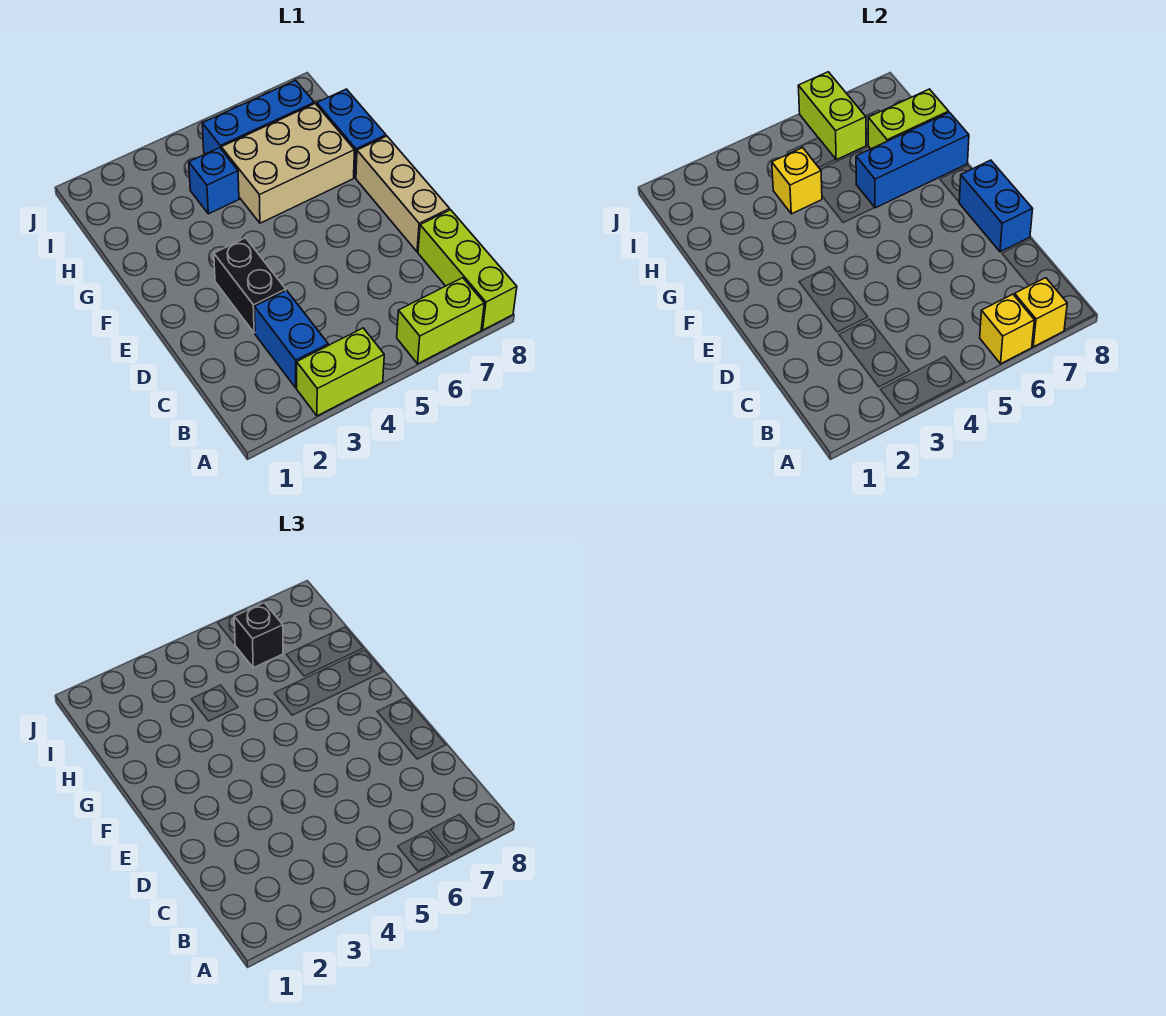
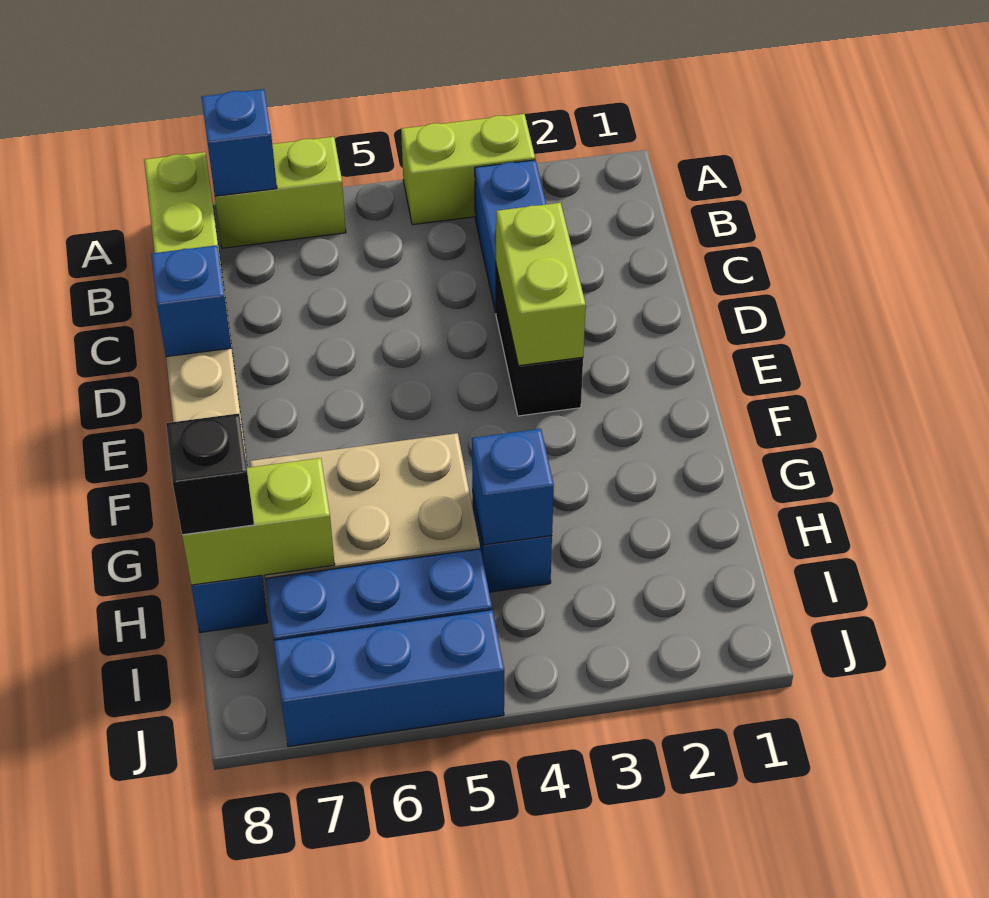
yellow 1x1 brick [980,294,1034,364] -> none
yellow 1x1 brick [1014,278,1067,347] -> blue 1x1 brick [201,89,277,196]
blue 1x2 brick [959,160,1033,252] -> blue 1x1 brick [151,245,231,357]
blue 1x3 brick [856,112,969,208] -> blue 1x3 brick moved to [274,610,504,747]
yellow 1x1 brick [772,148,822,214] -> blue 1x1 brick [472,429,554,545]
lime 1x2 brick [798,72,866,160] -> lime 1x2 brick moved to [496,203,586,366]
black 1x1 brick [234,603,283,668] -> black 1x1 brick moved to [166,413,254,535]

